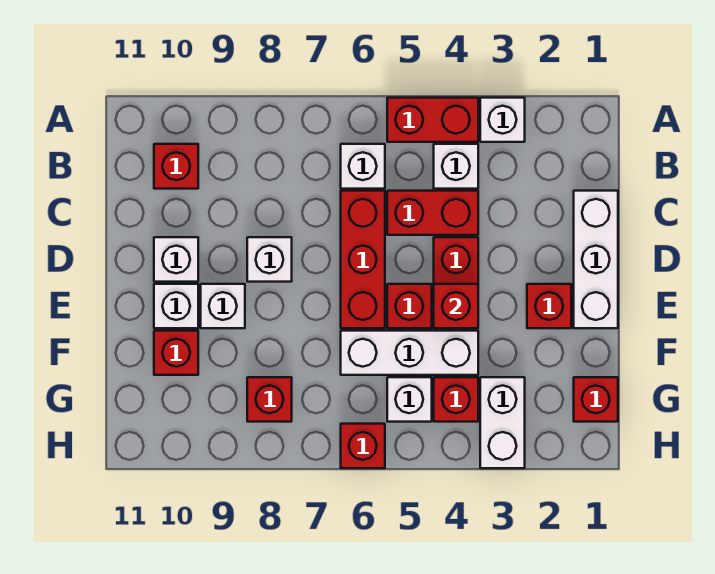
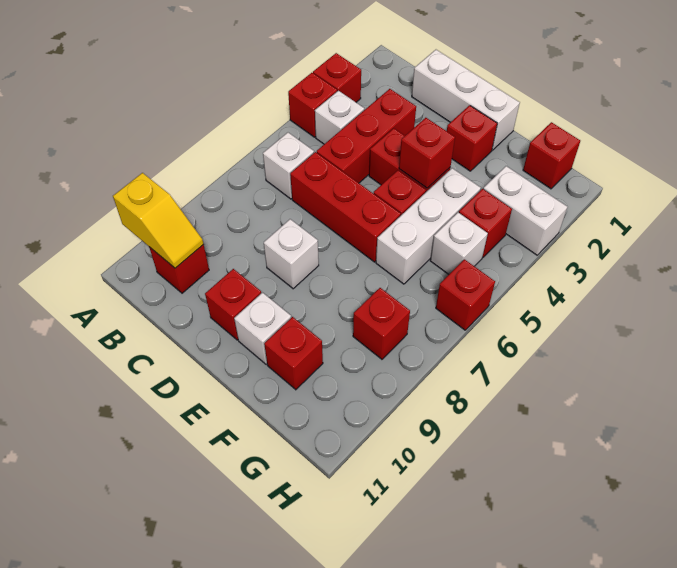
white 1x1 brick [480,98,525,142] -> red 1x1 brick [313,53,361,102]
red 1x2 brick [387,98,478,142] -> red 1x1 brick [288,73,337,137]
none -> yellow 1x2 slope [113,173,203,268]
red 1x2 brick [387,191,478,235] -> red 1x3 brick [317,89,416,183]
white 1x1 brick [154,237,198,282] -> red 1x1 brick [205,269,261,340]
white 1x1 brick [201,284,245,328] -> none

